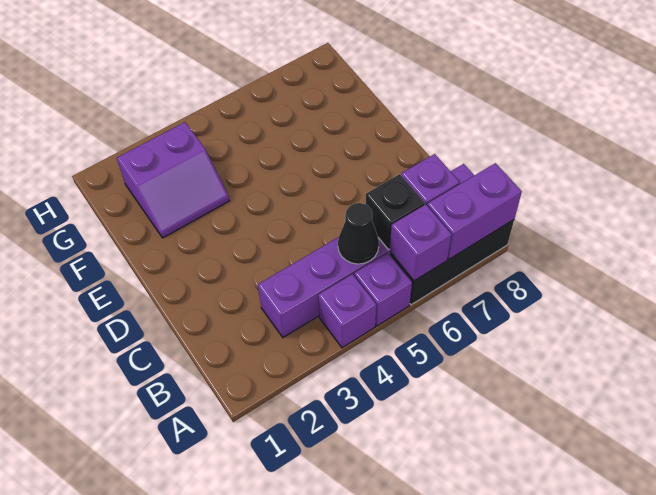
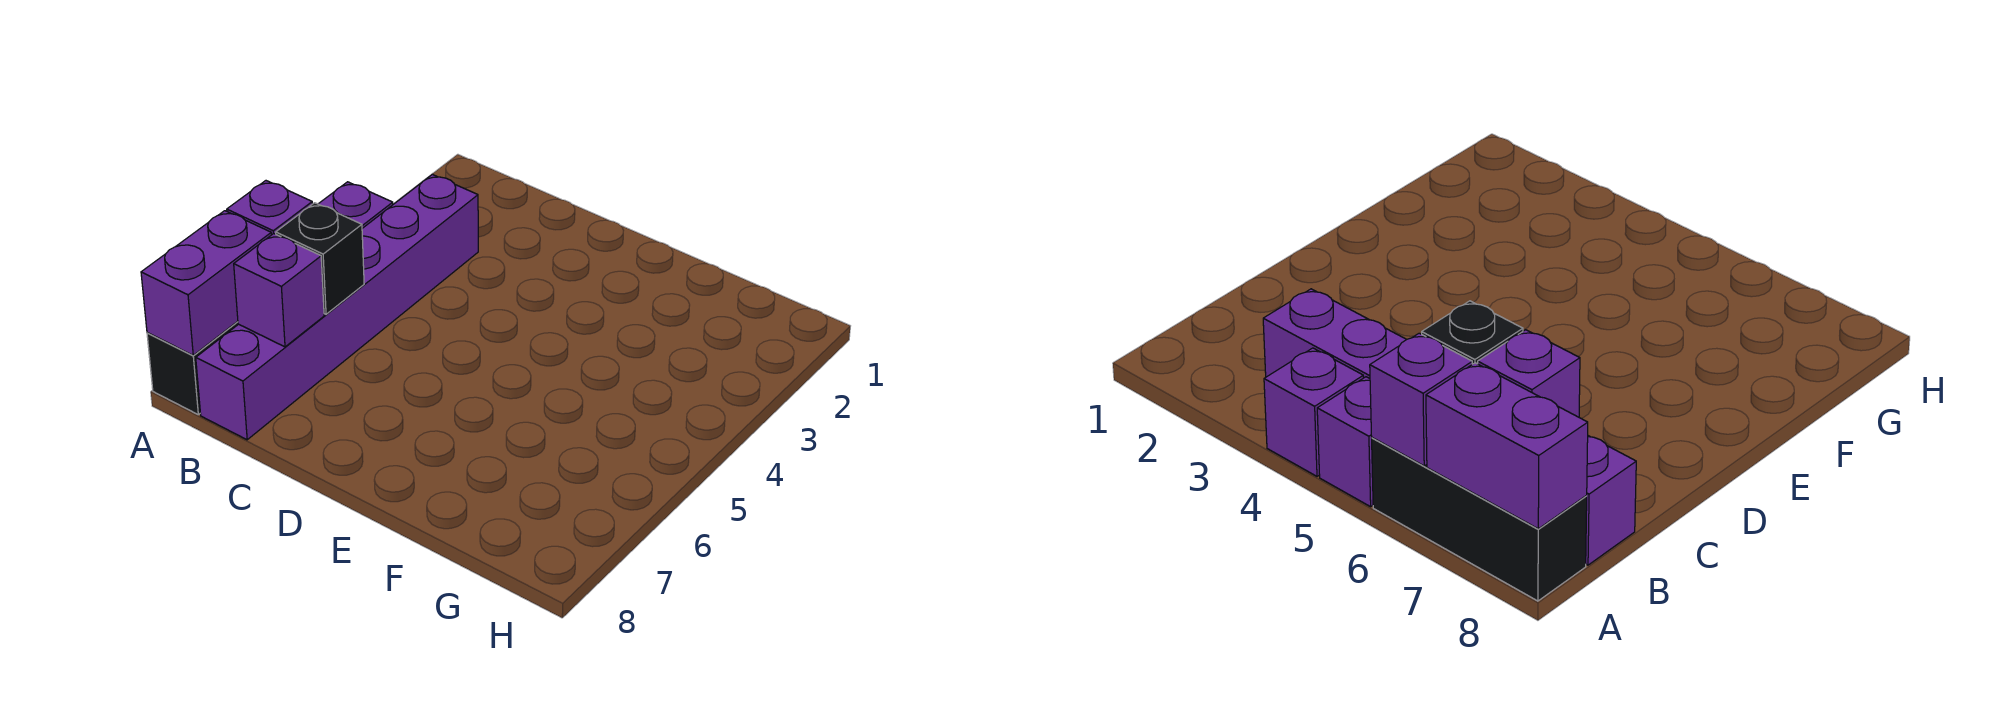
black 1x1 cone [338,203,379,264] -> none
purple 2x2 slope [117,122,229,238] -> none

